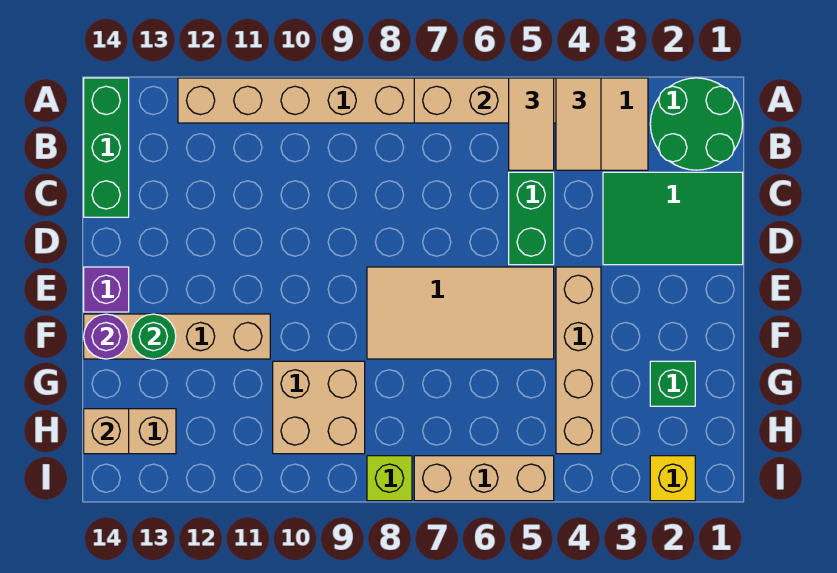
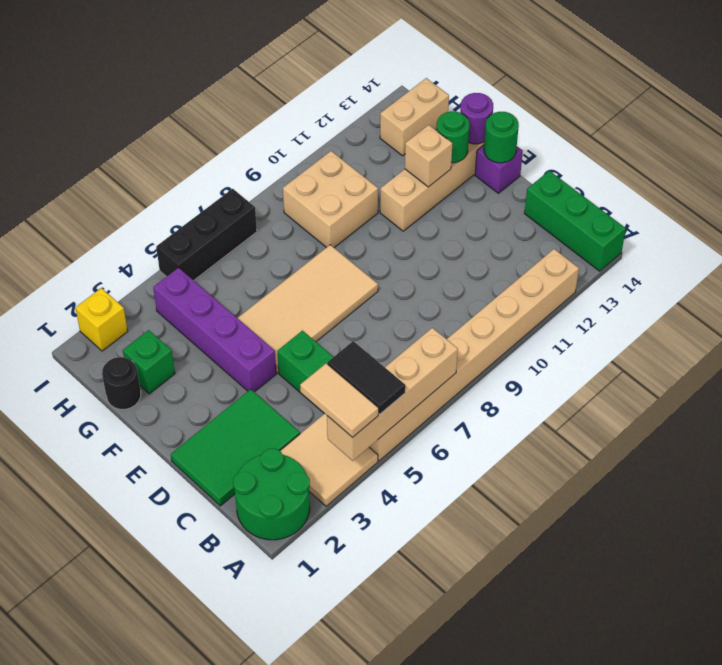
tan 1x2 tile [509,78,554,170] -> black 1x2 tile [328,341,406,414]
tan 1x4 brick [556,267,601,454] -> purple 1x4 brick [153,268,276,392]
none -> green 1x1 round brick [484,112,519,163]
none -> black 1x1 round brick [102,357,141,409]
tan 1x1 brick [84,409,129,454] -> tan 1x1 brick moved to [405,125,452,187]
tan 1x3 brick [414,456,554,501] -> black 1x3 brick [156,189,257,280]
lime 1x1 brick [367,456,412,501] -> none

